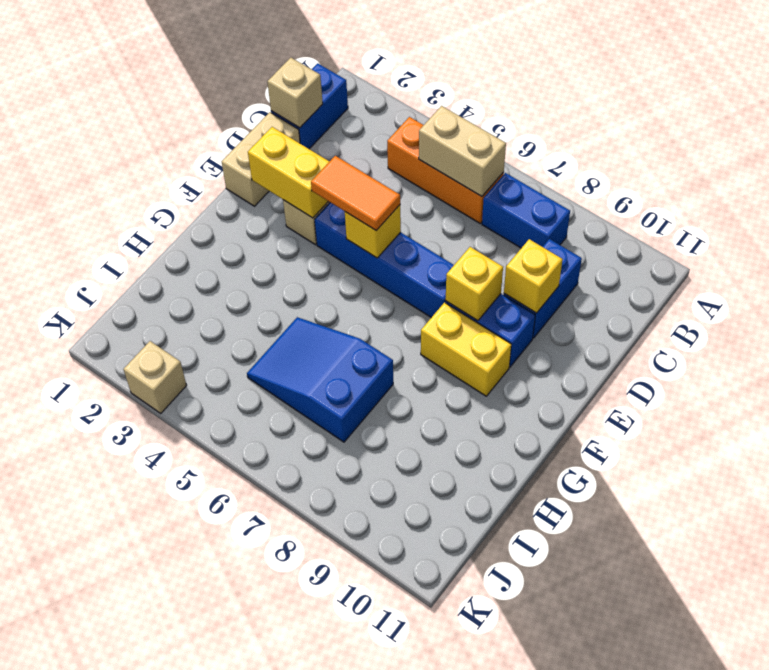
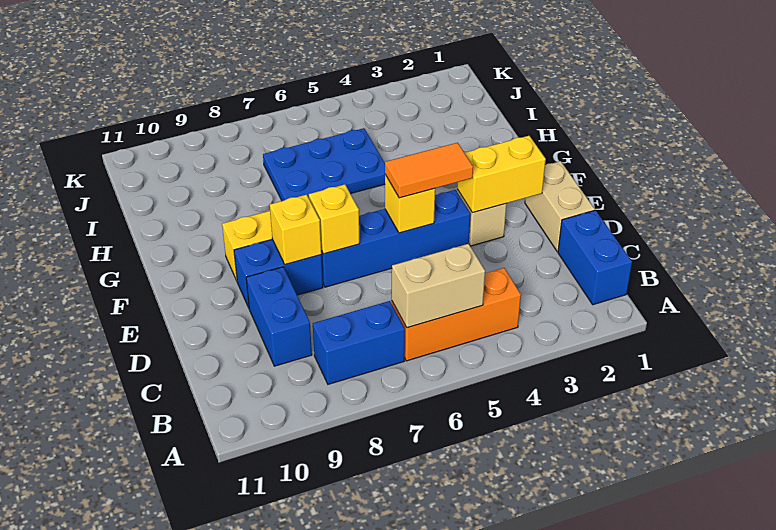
tan 1x1 brick [267,58,323,128] -> none
yellow 1x1 brick [504,239,563,313] -> yellow 1x1 brick moved to [309,184,360,254]
blue 2x3 slope [247,317,393,442] -> blue 2x3 plate [263,128,385,201]
tan 1x1 brick [123,341,187,413] -> none

